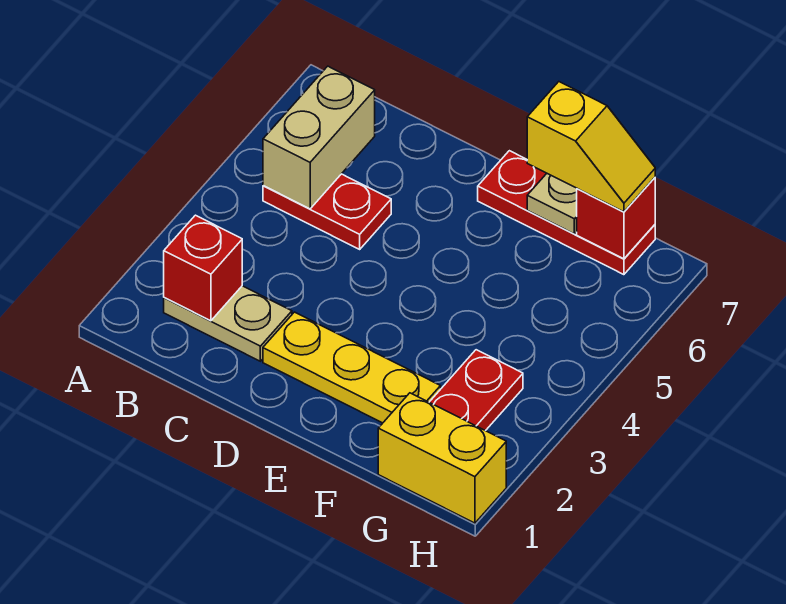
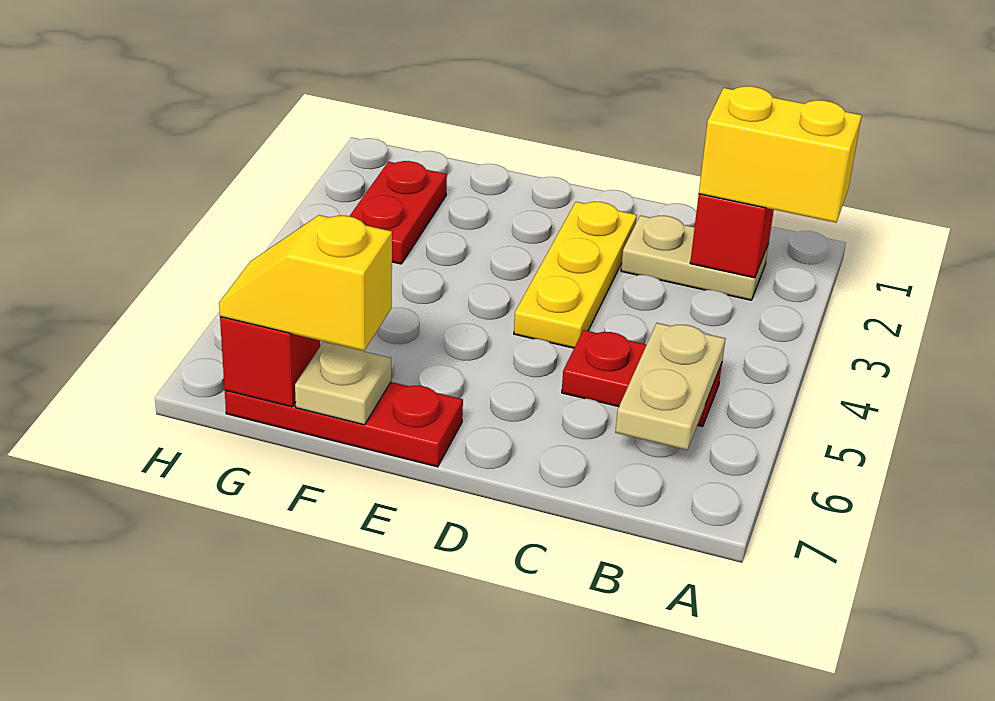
tan 1x2 brick [263,66,375,209] -> tan 1x2 plate [615,323,725,450]
yellow 1x3 plate [263,312,441,423] -> yellow 1x3 plate turned to [514,202,637,348]
yellow 1x2 brick [378,393,506,523] -> yellow 1x2 brick moved to [699,86,862,223]

